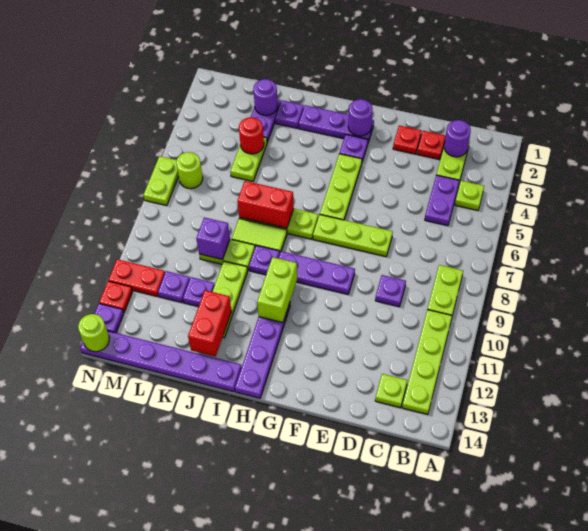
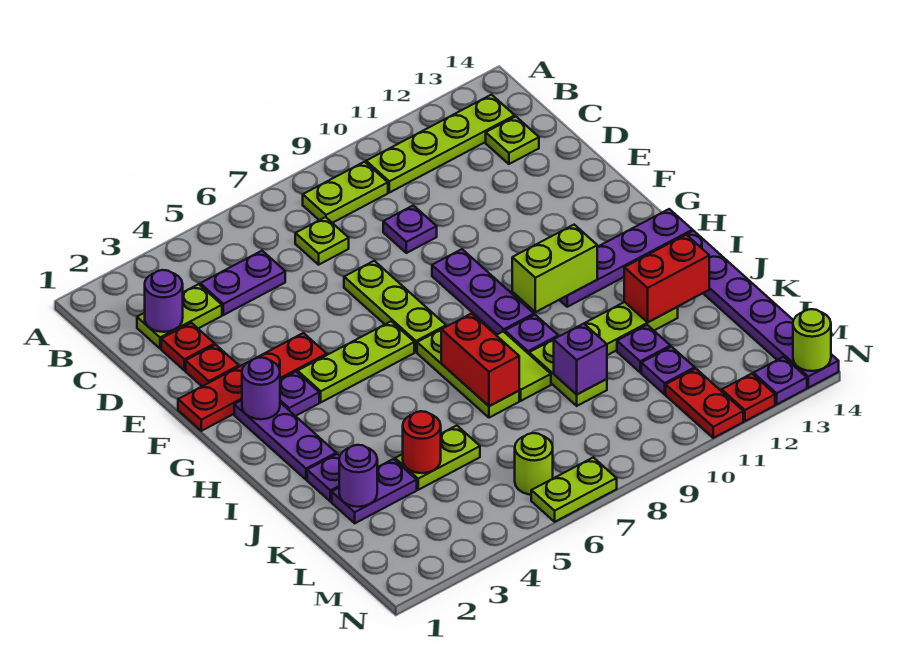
lime 1x1 plate [455,181,484,210] -> lime 1x1 plate moved to [295,217,349,265]
none -> red 1x4 plate [178,333,327,431]

